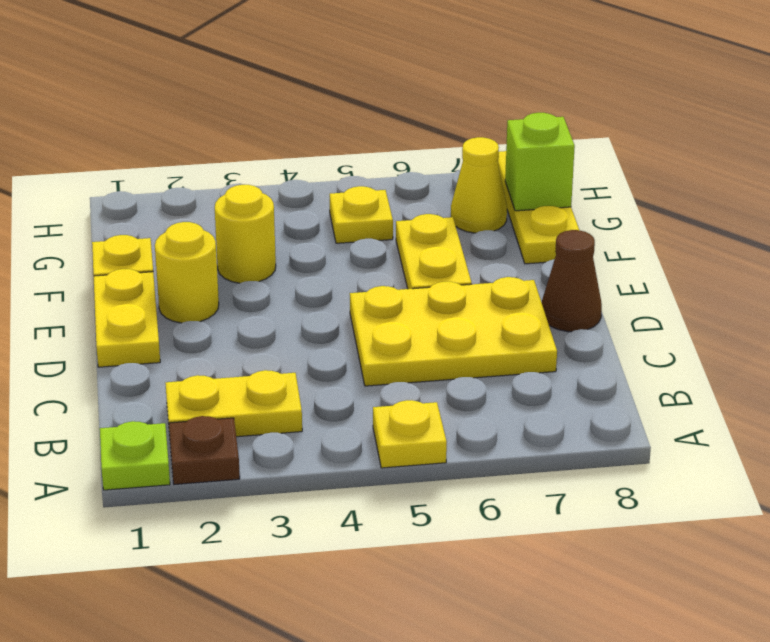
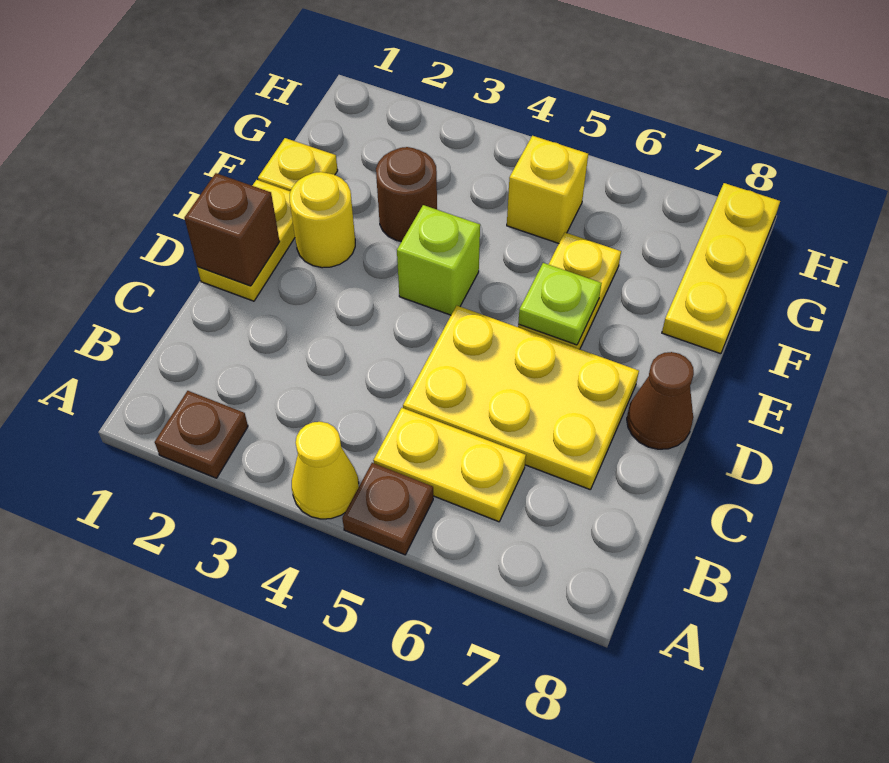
lime 1x1 plate [100,421,170,490] -> lime 1x1 plate moved to [518,263,602,345]
yellow 1x1 plate [373,400,447,468] -> brown 1x1 plate [342,463,433,555]
yellow 1x2 plate [165,370,302,437] -> yellow 1x2 plate moved to [373,408,526,522]
none -> brown 1x1 brick [185,173,280,286]
yellow 1x1 round brick [215,185,276,283] -> brown 1x1 round brick [376,147,437,242]
yellow 1x1 plate [330,186,393,243] -> yellow 1x1 brick [507,136,588,243]
yellow 1x1 cone [451,137,507,233] -> yellow 1x1 cone moved to [292,422,359,519]
lime 1x1 brick [505,113,575,211] -> lime 1x1 brick moved to [397,205,480,315]

